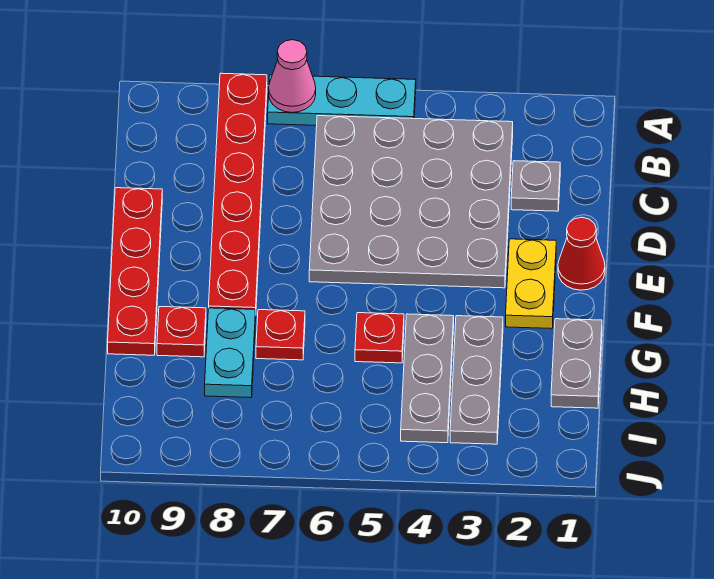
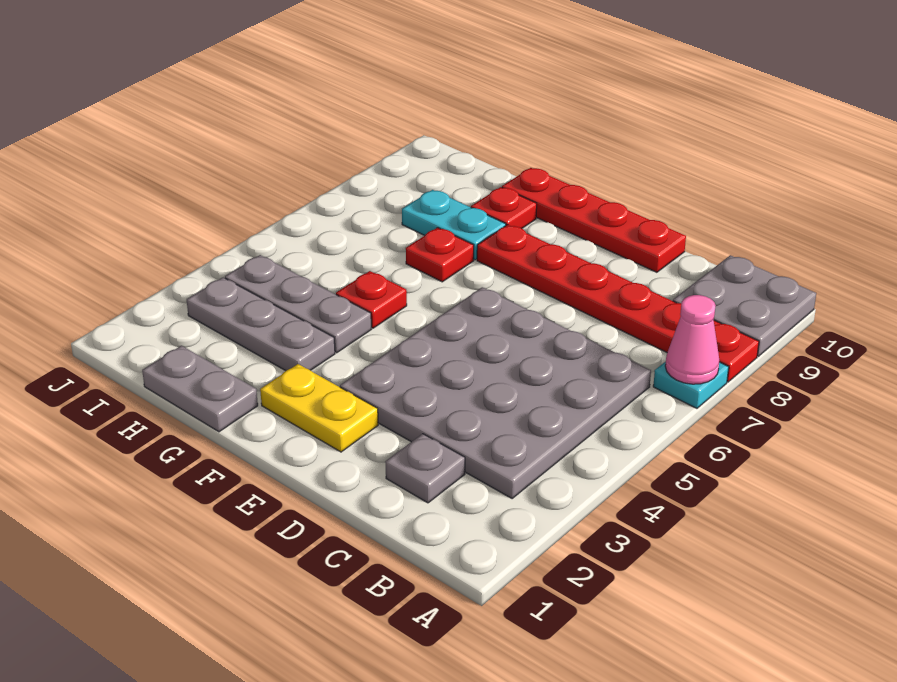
cyan 1x3 plate [268,75,416,125] -> cyan 1x1 plate [653,362,729,408]
none -> grey 2x2 plate [673,255,816,356]
red 1x1 cone [558,217,605,290] -> none

